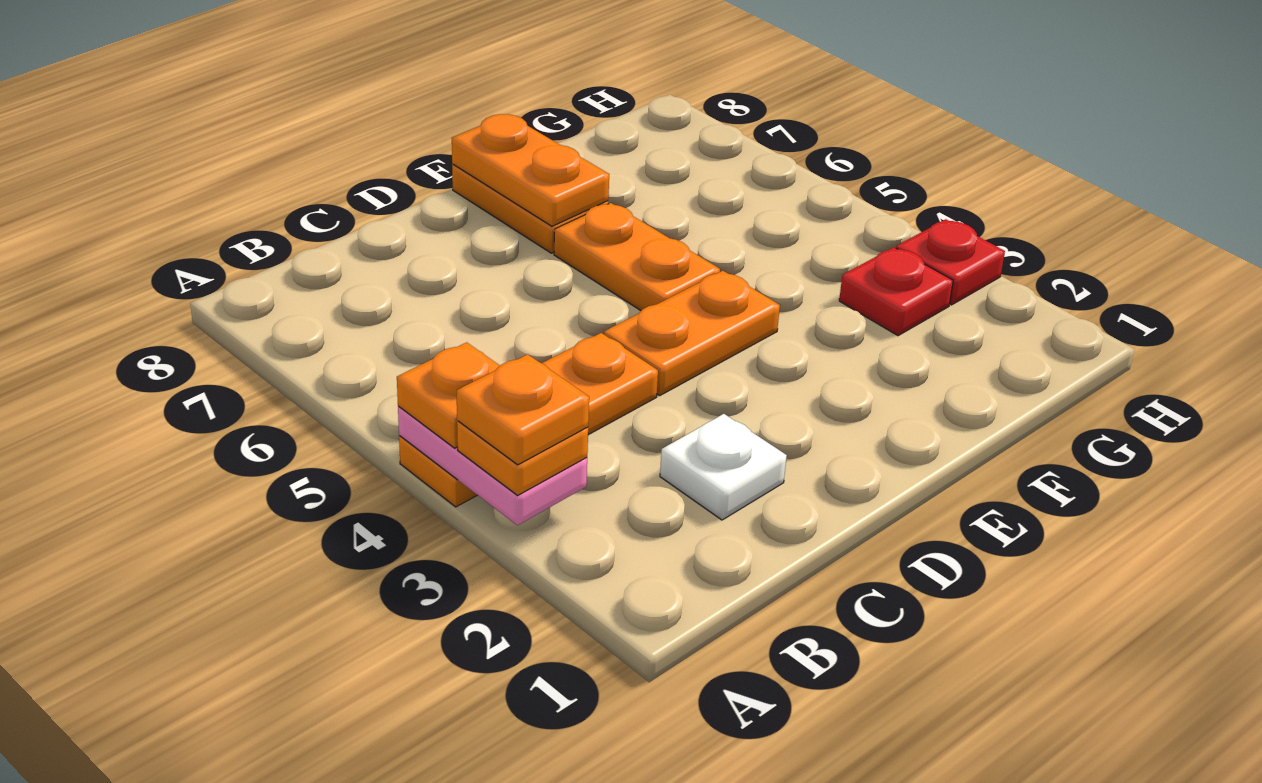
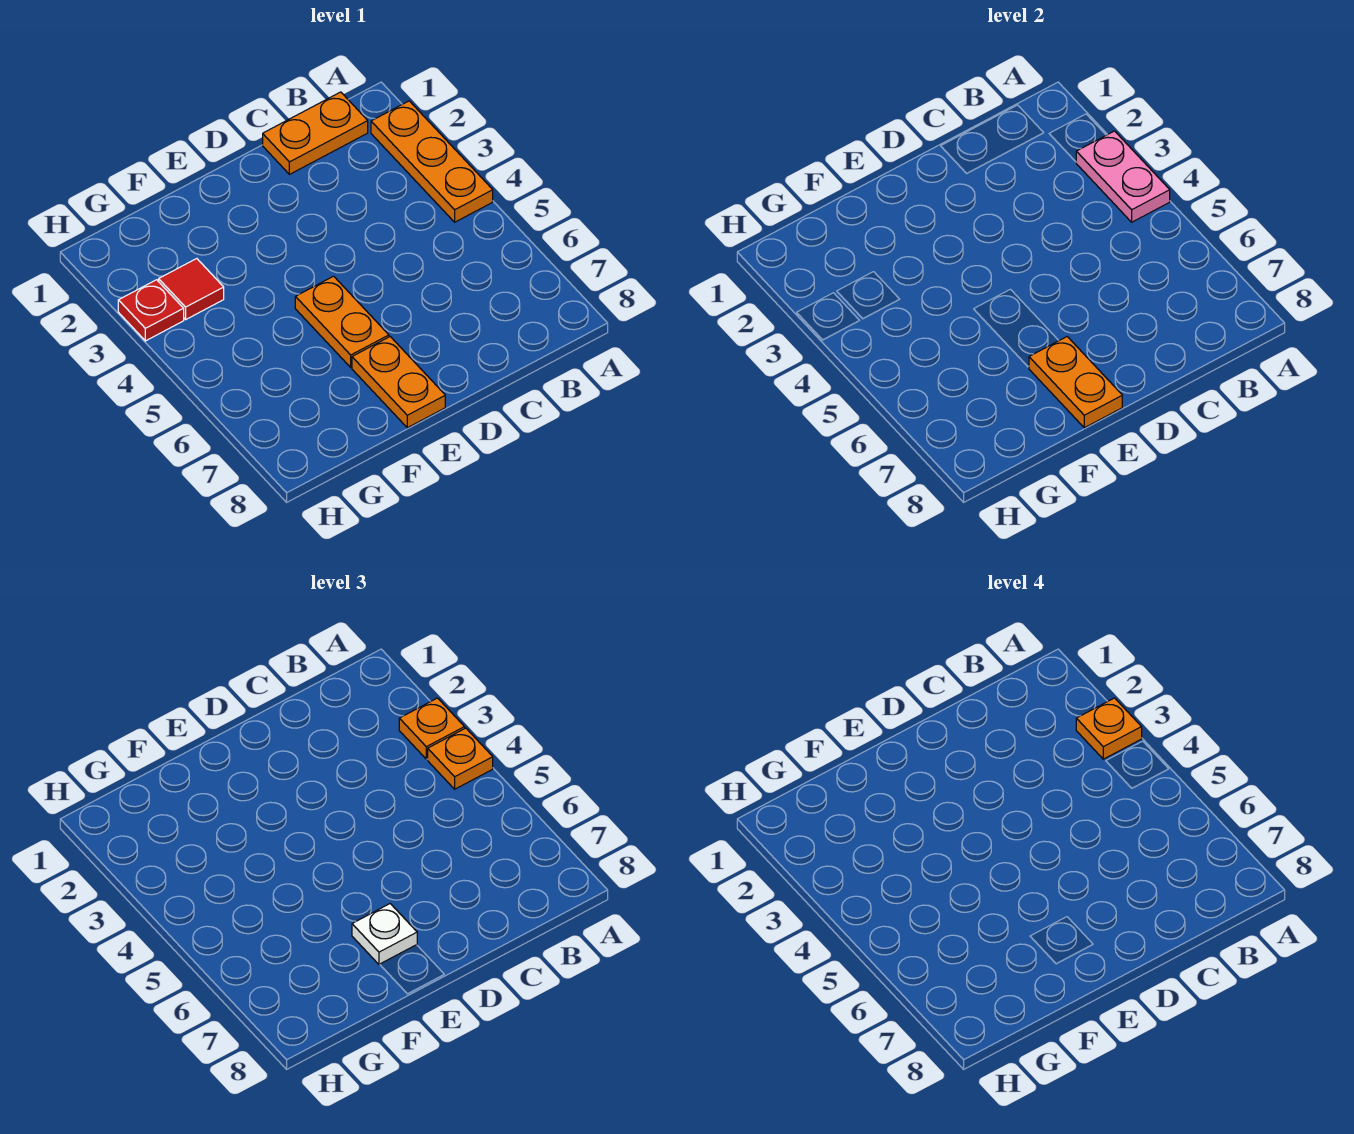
orange 1x3 plate [399,333,658,507] -> orange 1x3 plate turned to [371,101,493,222]
white 1x1 plate [660,414,787,520] -> white 1x1 plate moved to [352,904,417,965]
orange 1x2 plate [604,271,780,396] -> orange 1x2 plate moved to [263,92,368,174]
red 1x1 plate [839,247,953,336] -> red 1x1 tile [159,259,224,319]

